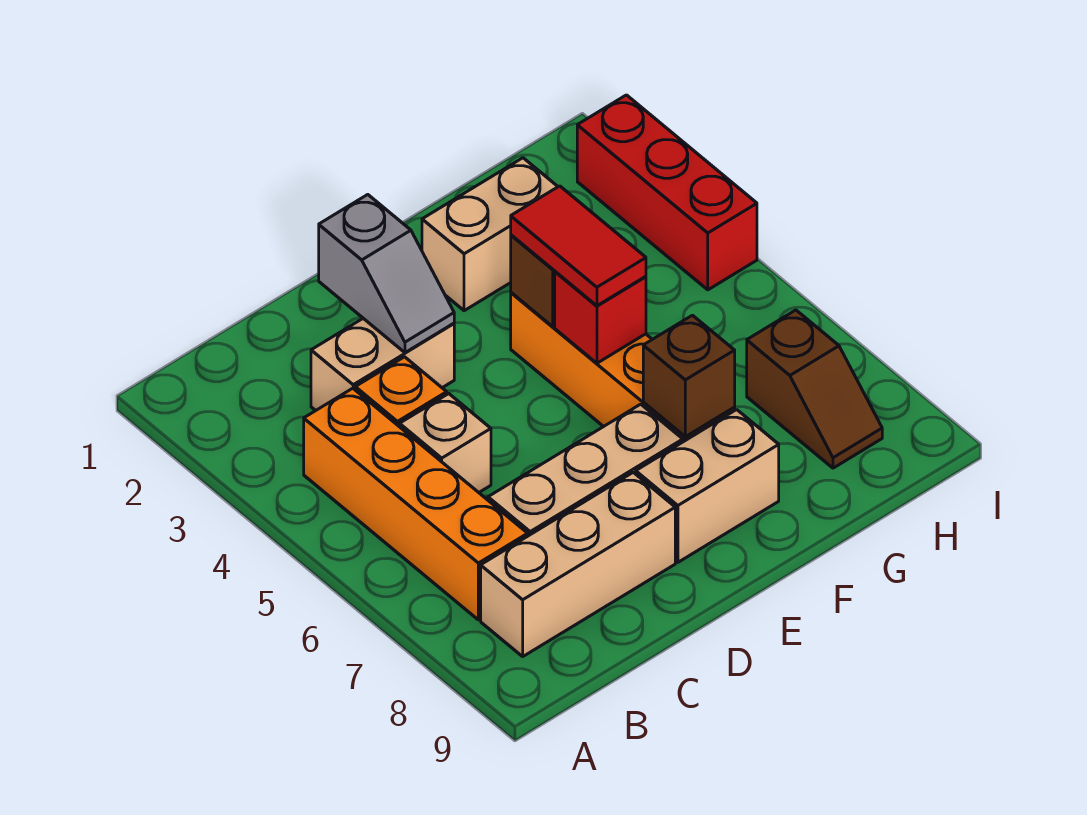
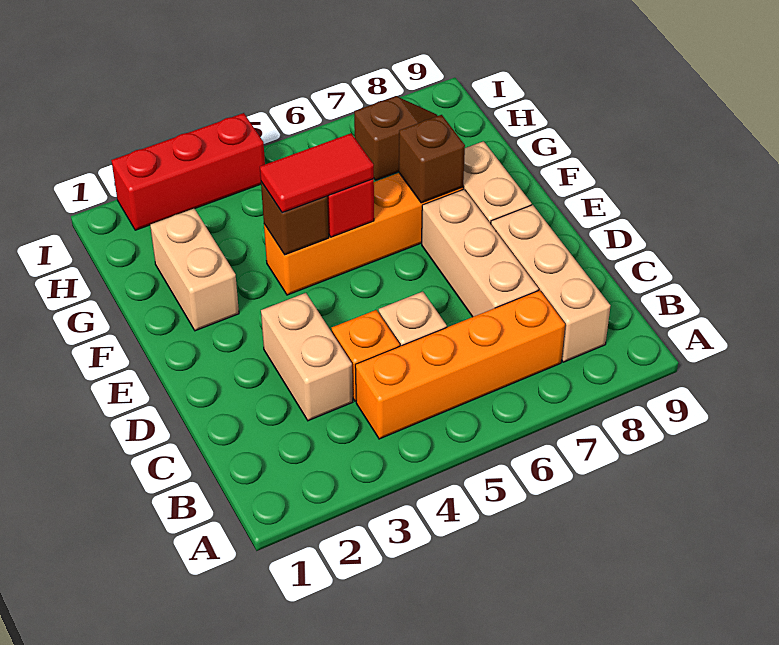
grey 1x2 slope [319,195,454,353] -> none

